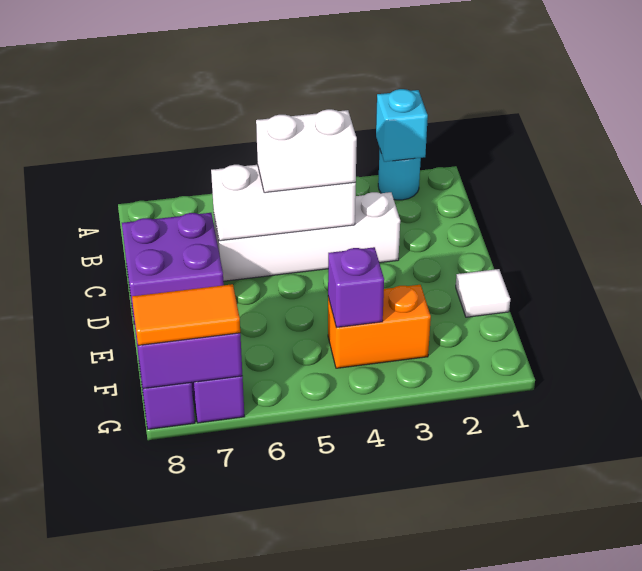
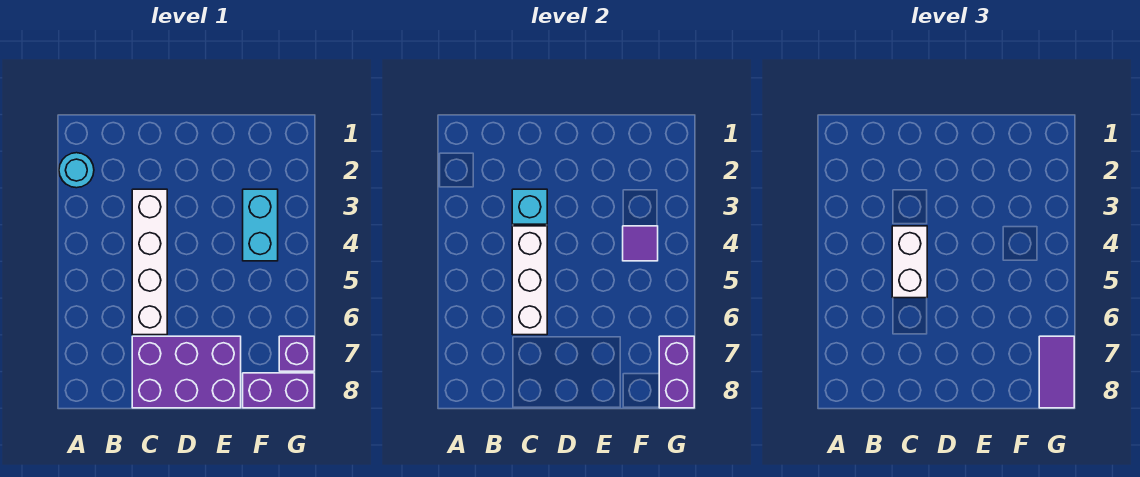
cyan 1x1 brick [376,89,428,162] -> cyan 1x1 brick moved to [512,189,547,224]
purple 2x2 brick [122,213,224,324] -> purple 2x3 brick [132,336,241,408]
white 1x1 tile [456,269,510,317] -> none
orange 1x2 brick [328,285,431,368] -> cyan 1x2 brick [243,189,278,261]
purple 1x1 brick [328,247,384,328] -> purple 1x1 tile [623,226,658,261]
orange 1x2 tile [132,284,240,345] -> purple 1x2 tile [1039,336,1074,408]

